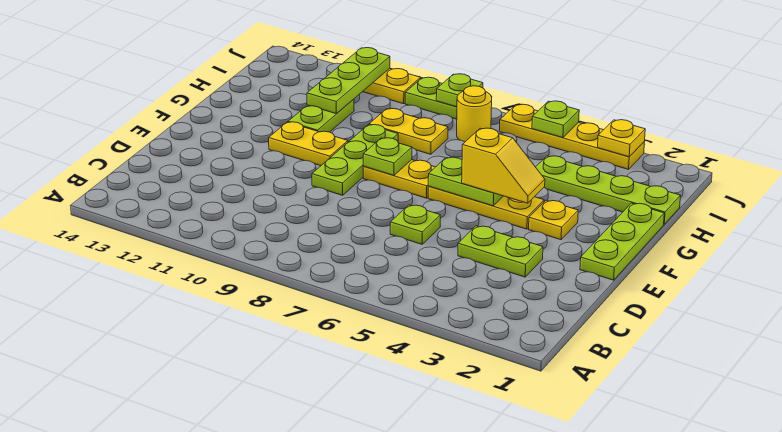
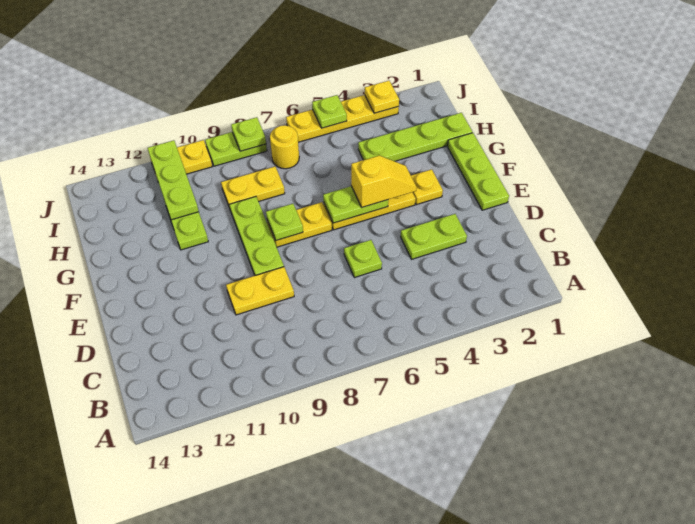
yellow 1x2 plate [269,122,348,166] -> yellow 1x2 plate moved to [226,267,294,315]

